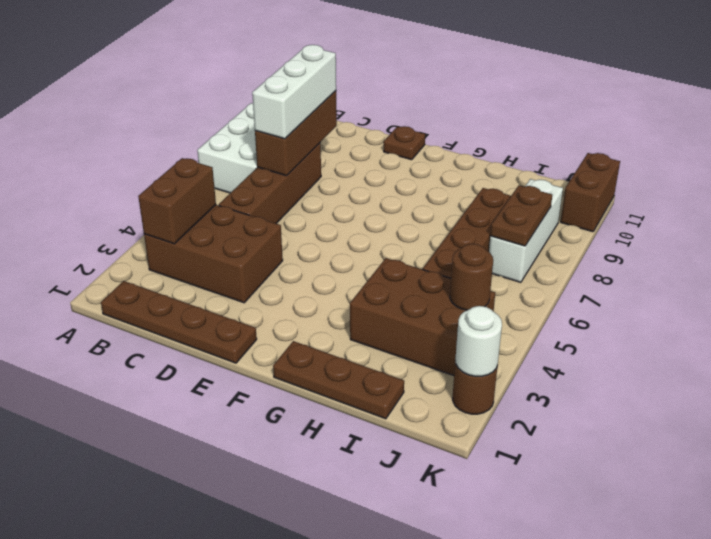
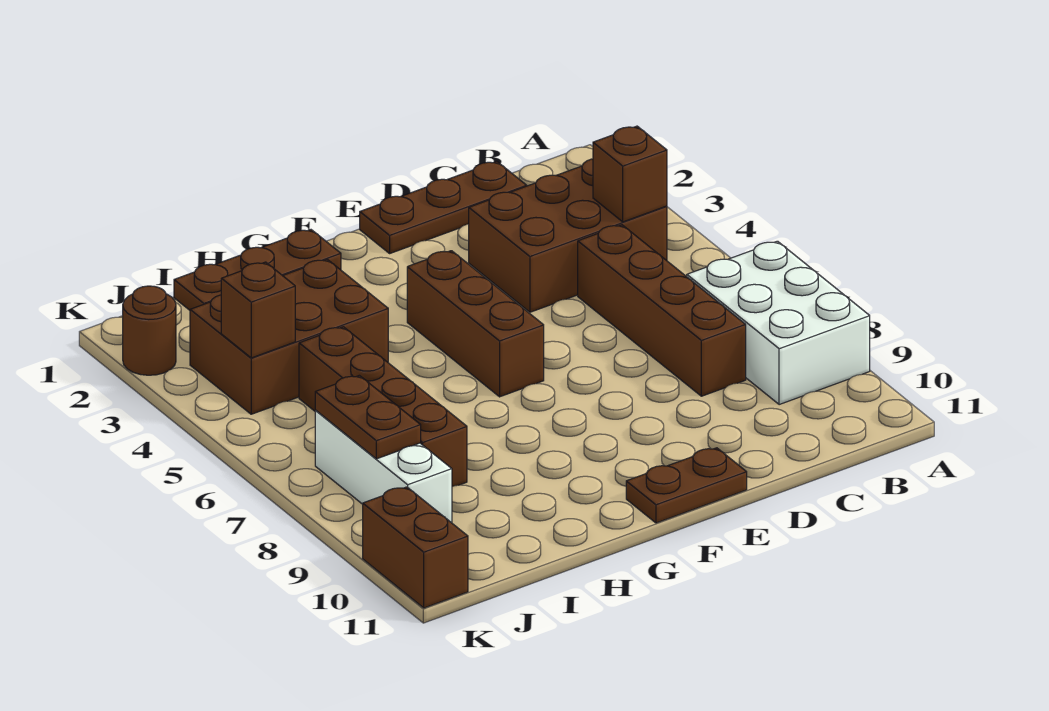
brown 1x4 plate [101,281,257,363] -> brown 1x3 plate [360,161,526,253]
brown 1x2 brick [138,158,216,244] -> brown 1x1 brick [593,126,667,222]
brown 1x3 brick [255,91,337,176] -> brown 1x3 brick moved to [407,251,544,397]
white 1x3 brick [252,45,336,139] -> none
brown 1x1 plate [384,126,425,160] -> brown 1x2 plate [626,448,747,523]
brown 1x1 round brick [450,244,493,310] -> brown 1x1 brick [221,262,295,358]
white 1x1 round brick [455,306,502,376] -> none

